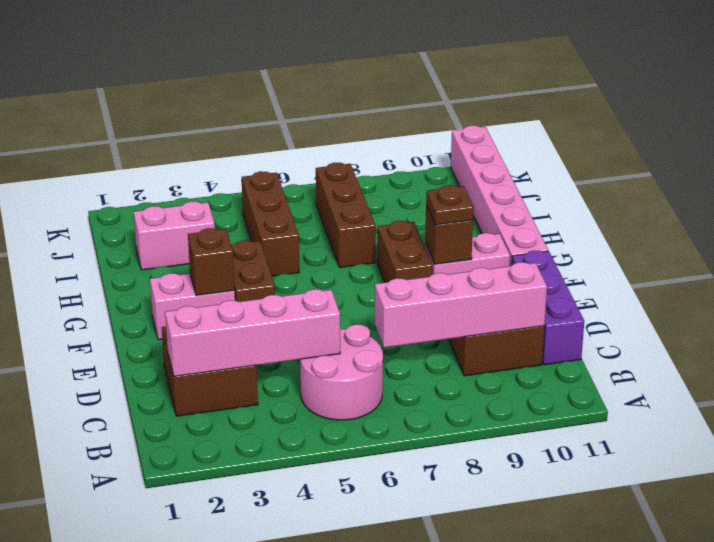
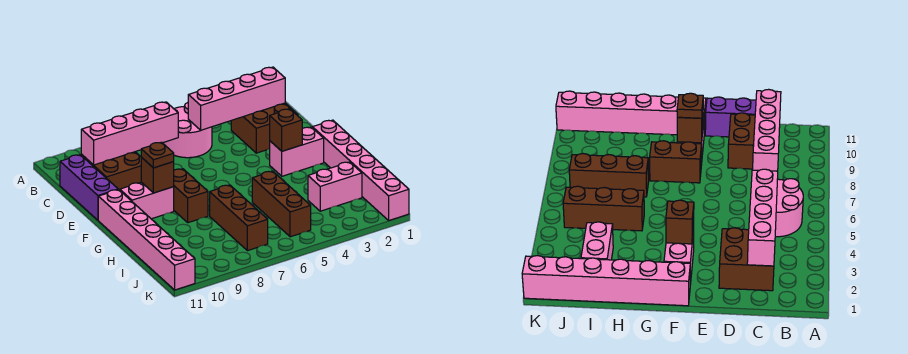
none -> pink 1x6 brick [312,120,409,221]
brown 1x2 brick [231,240,275,302] -> none

